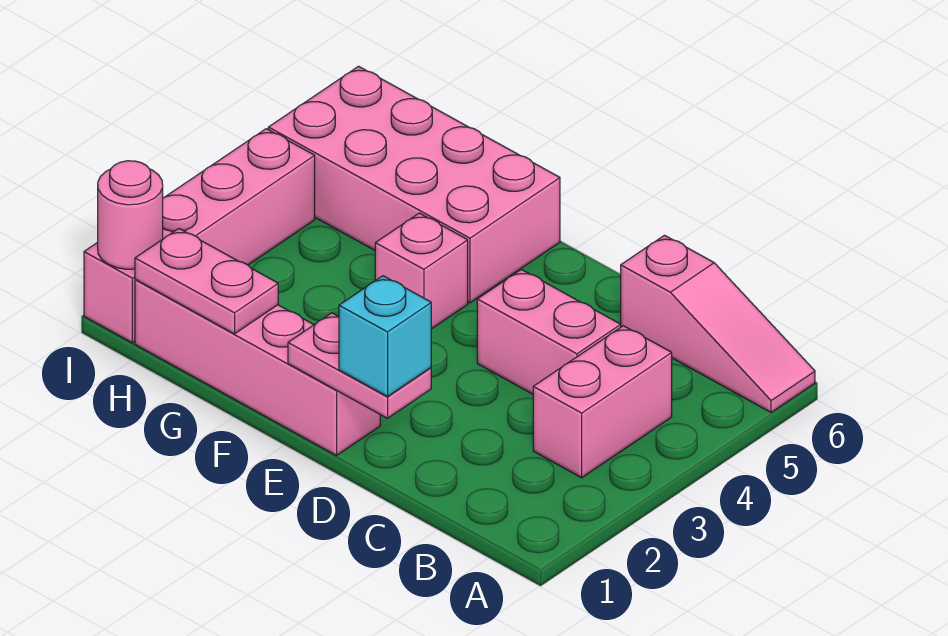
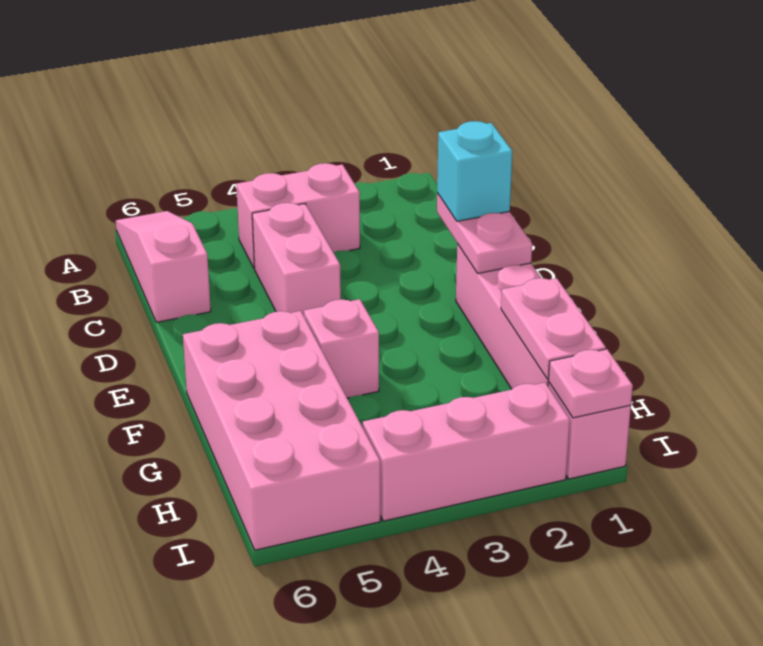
pink 1x1 round brick [98,161,163,269] -> pink 1x1 plate [549,349,633,418]

